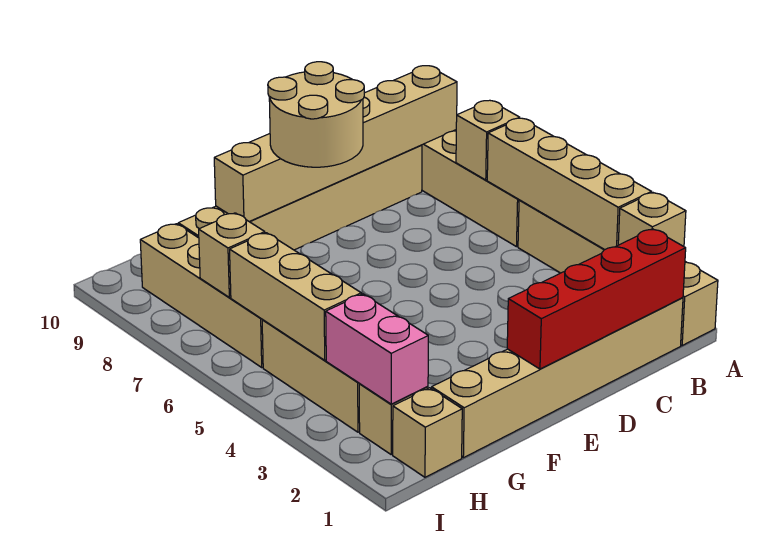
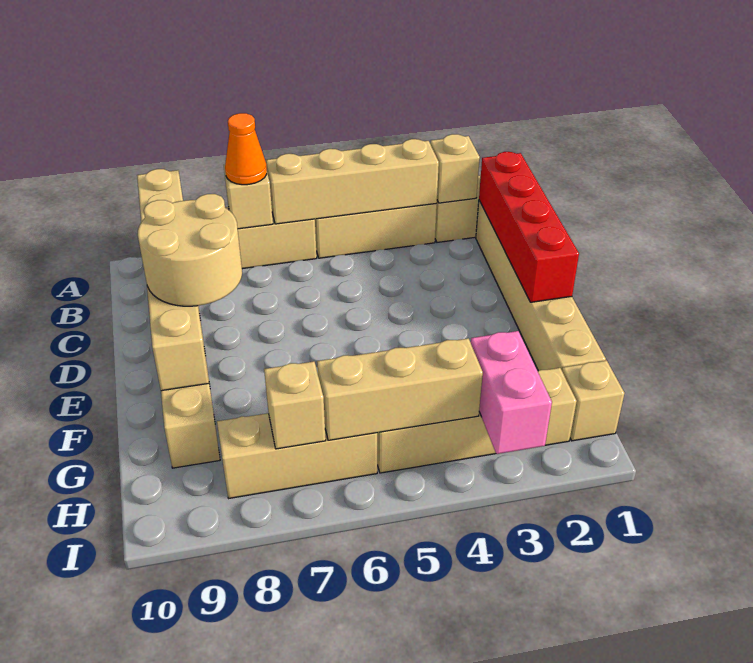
none -> orange 1x1 cone [225,113,267,185]
pink 1x2 brick [326,294,428,404] -> pink 1x2 brick turned to [471,331,552,454]
tan 1x4 brick [140,224,263,367] -> tan 1x3 brick [217,413,377,498]

